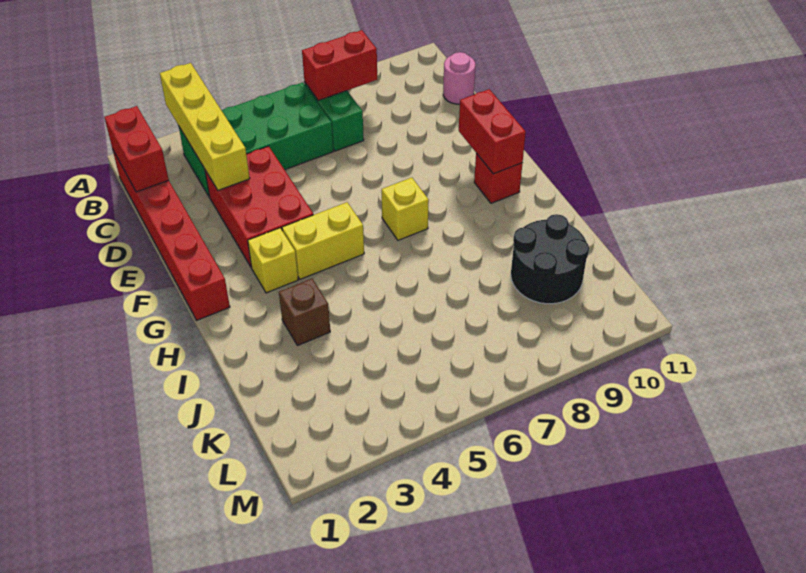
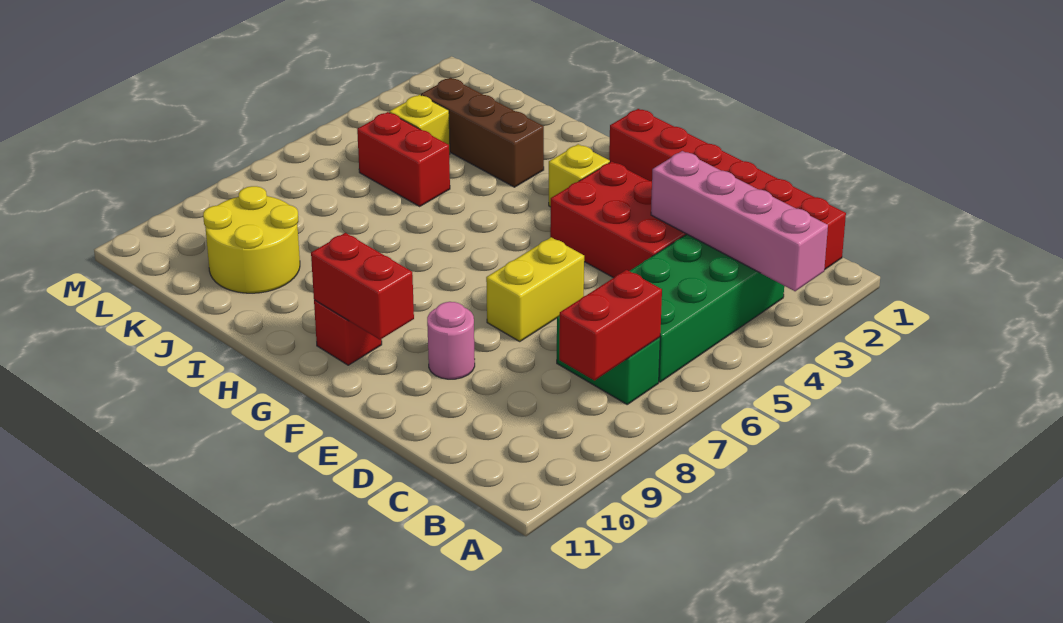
yellow 1x4 brick [160,63,250,190] -> pink 1x4 brick [651,151,828,291]
red 1x2 brick [105,106,169,192] -> red 1x2 brick moved to [357,112,450,206]
pink 1x1 round brick [443,52,476,104] -> pink 1x1 round brick moved to [427,302,475,379]
yellow 1x2 brick [282,202,364,279] -> yellow 1x2 brick moved to [486,237,584,341]
yellow 1x1 brick [382,178,429,240] -> yellow 1x1 brick moved to [389,95,450,154]
brown 1x1 brick [279,279,330,346] -> brown 1x3 brick [421,78,544,187]
black 2x2 round brick [511,214,589,304] -> yellow 2x2 round brick [203,186,300,293]

